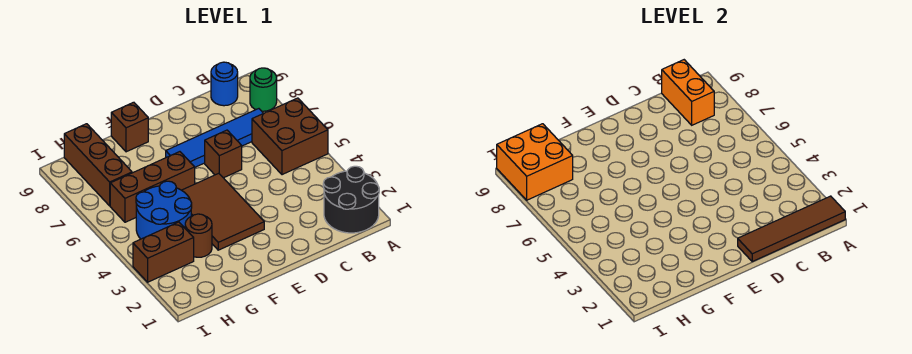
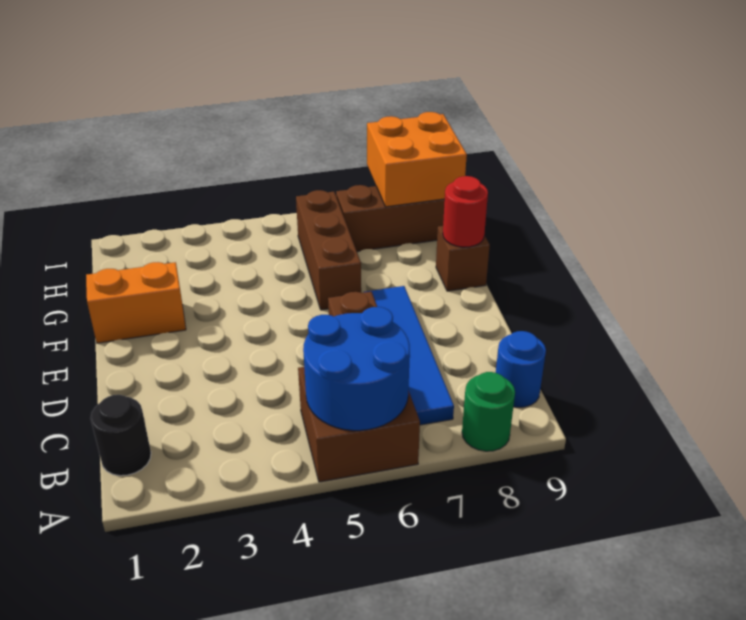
black 2x2 round brick [323,166,379,233] -> black 1x1 round brick [91,395,151,476]
brown 1x4 tile [738,196,845,261] -> none
orange 1x2 brick [662,60,714,125] -> orange 1x2 brick moved to [86,262,186,343]
brown 2x3 tile [182,173,264,250] -> none
none -> red 1x1 round brick [443,176,488,247]
brown 1x1 round brick [185,214,212,257] -> none
blue 2x2 round brick [136,181,192,239] -> blue 2x2 round brick moved to [303,307,410,431]
brown 1x2 brick [133,222,194,282] -> none

